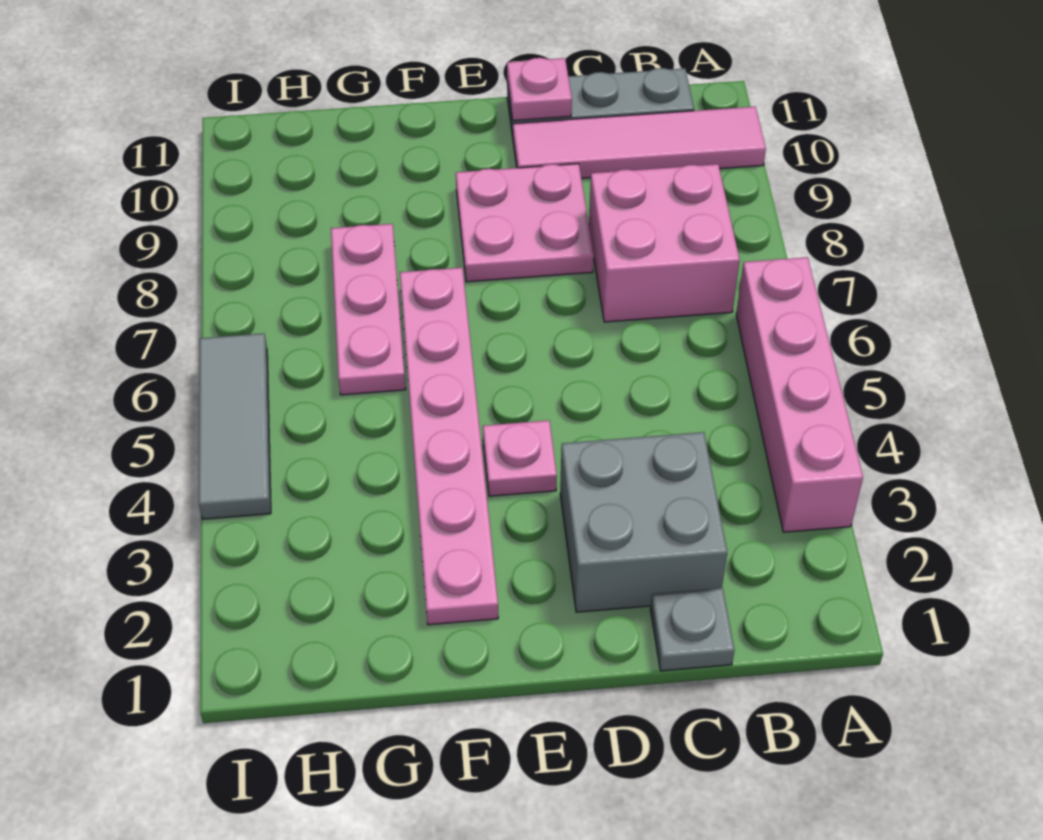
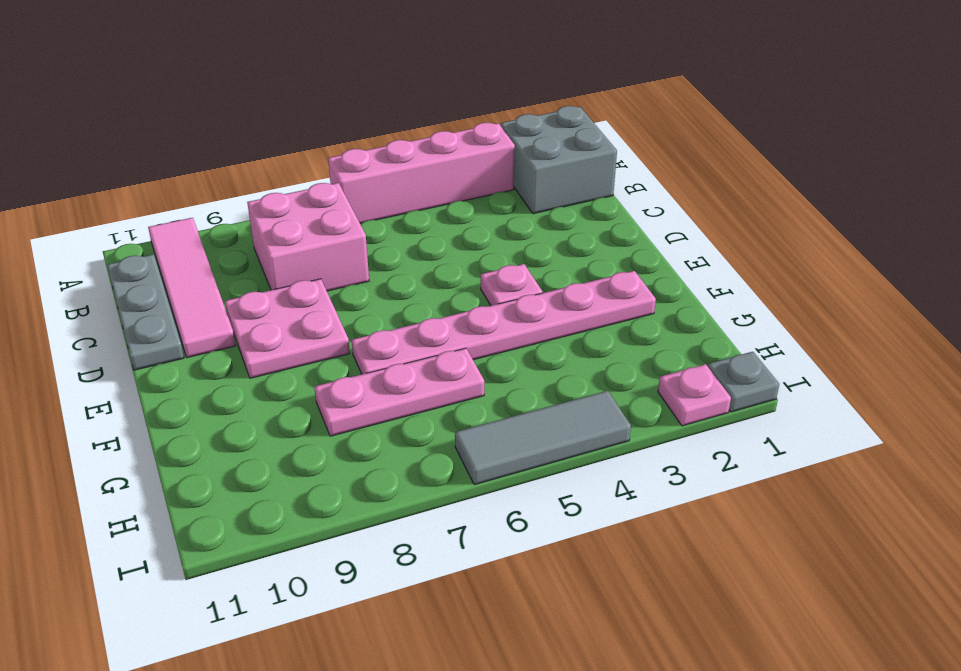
grey 1x1 plate [650,588,734,671] -> grey 1x1 plate moved to [708,352,779,412]
grey 2x2 brick [560,432,727,612] -> grey 2x2 brick moved to [501,106,617,214]
pink 1x1 plate [507,58,572,121] -> pink 1x1 plate moved to [658,364,731,426]

